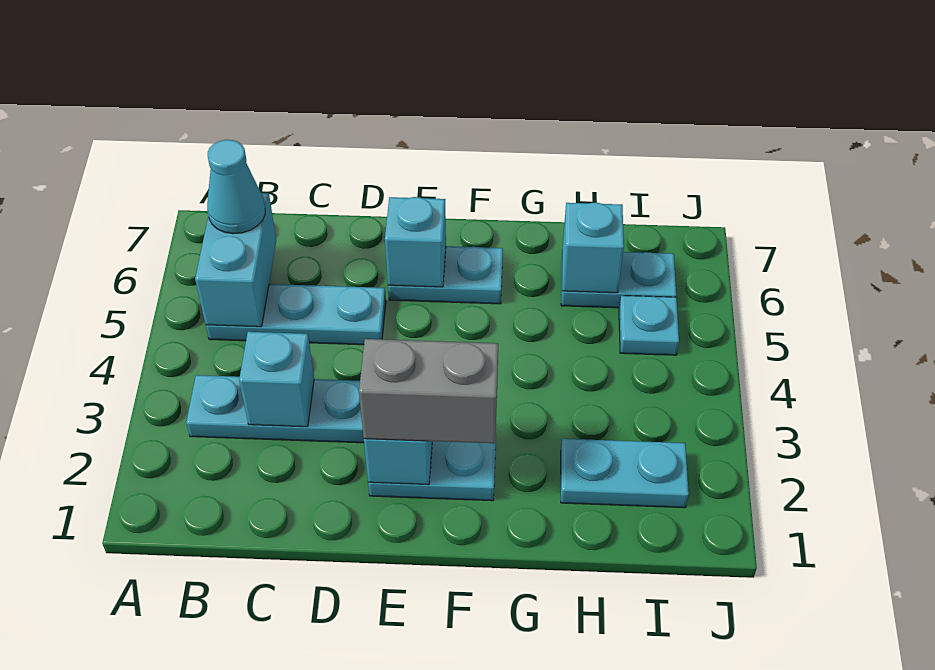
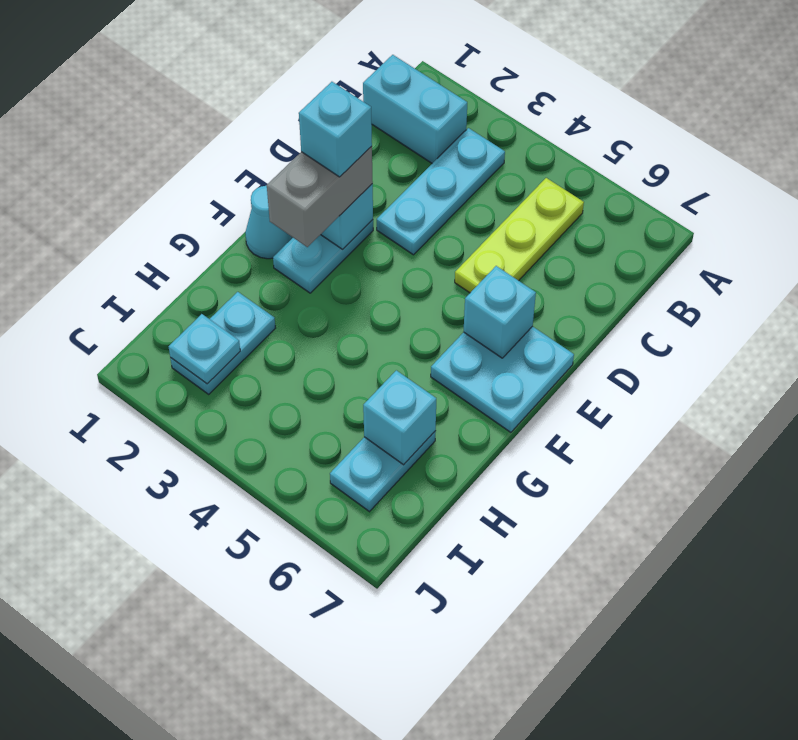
cyan 1x3 plate [206,284,386,345] -> lime 1x3 plate [455,178,584,293]
cyan 1x2 brick [195,193,276,327] -> cyan 1x2 brick moved to [363,55,467,163]
cyan 1x1 cone [207,140,265,234] -> cyan 1x1 cone moved to [245,186,293,259]
cyan 1x1 brick [239,332,314,427] -> cyan 1x1 brick moved to [299,82,372,177]
cyan 1x2 plate [388,246,503,304] -> cyan 2x2 plate [431,326,574,432]
cyan 1x1 plate [619,296,679,355] -> cyan 1x1 plate moved to [169,314,240,384]

